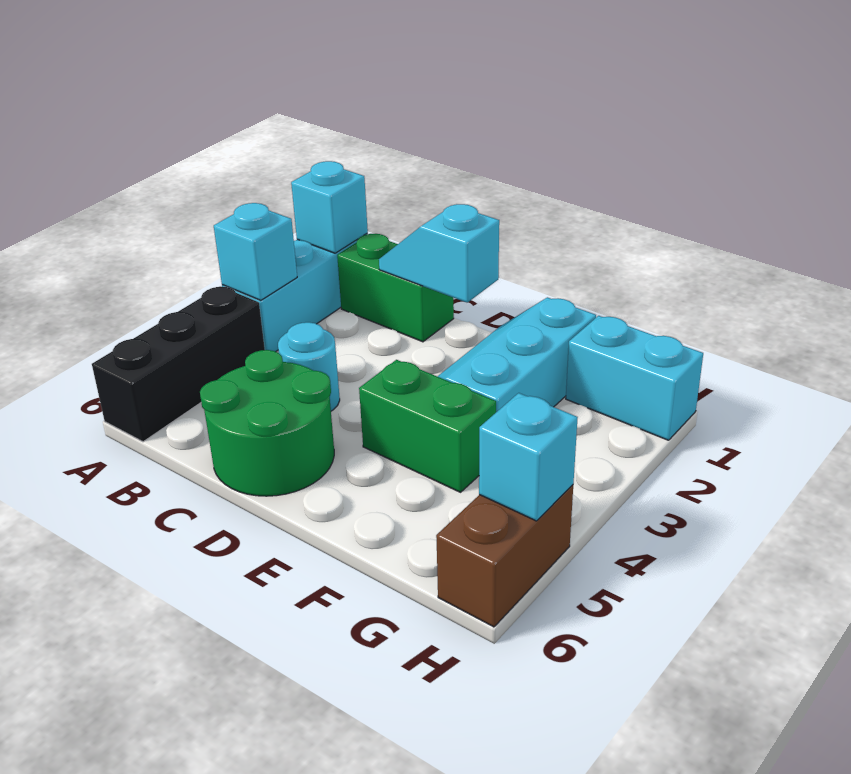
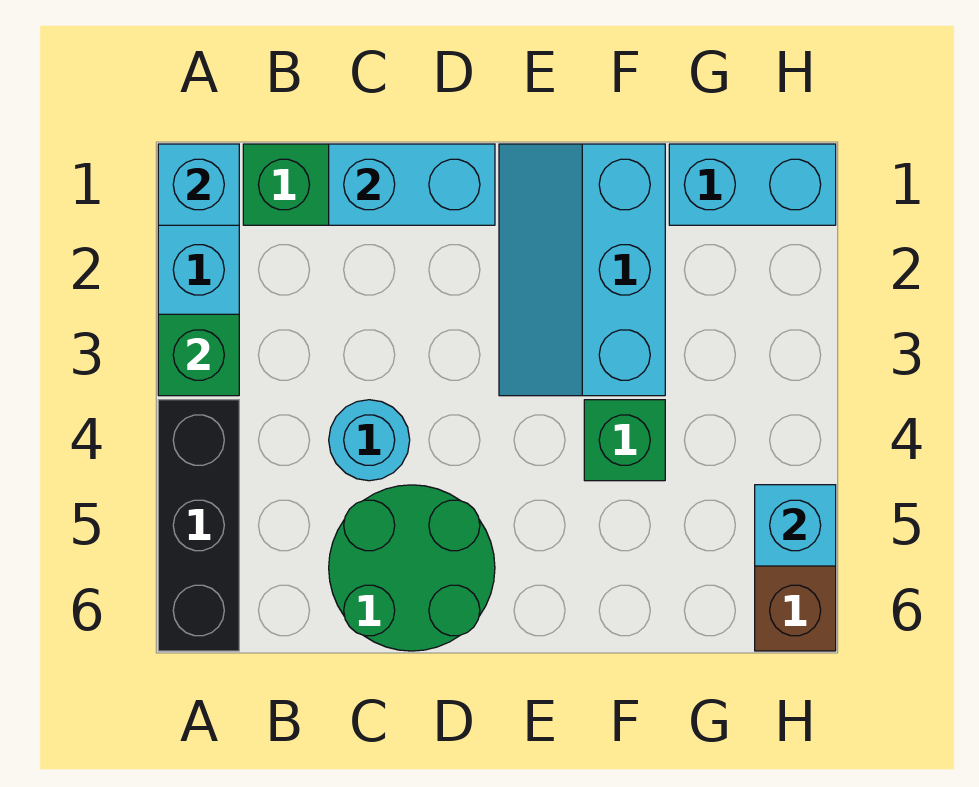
cyan 1x1 brick [214,203,297,300] -> green 1x1 brick [158,314,239,396]
cyan 1x2 slope [379,204,499,302] -> cyan 1x2 brick [329,144,495,225]
green 1x2 brick [359,360,496,492] -> green 1x1 brick [584,400,665,481]

